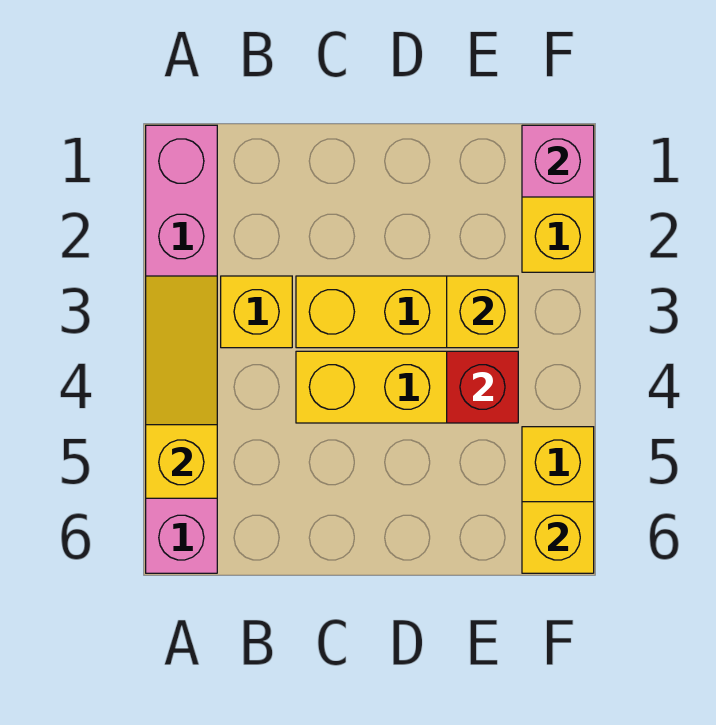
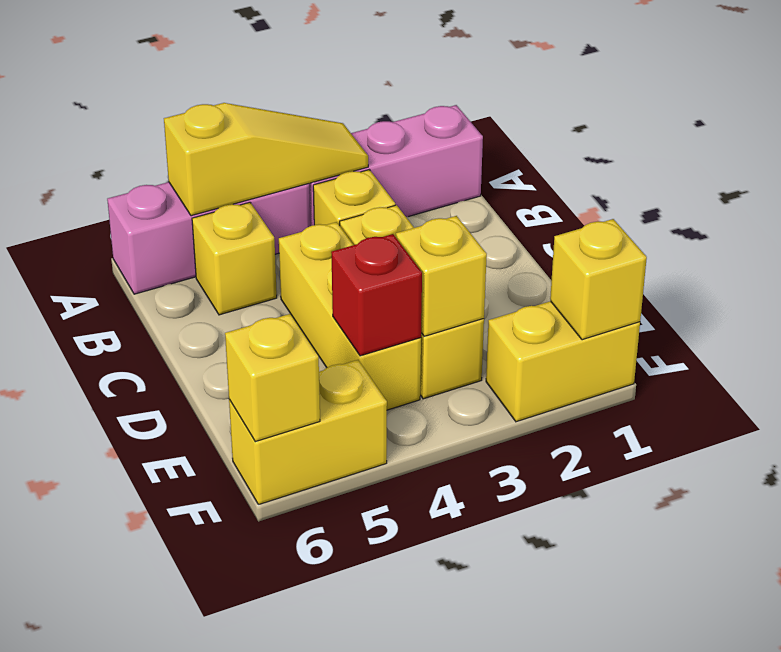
none -> yellow 1x1 brick [192,202,277,315]
pink 1x1 brick [522,125,594,197] -> yellow 1x1 brick [550,219,647,340]

